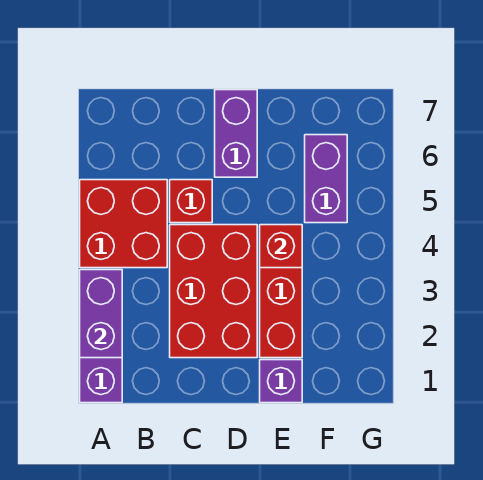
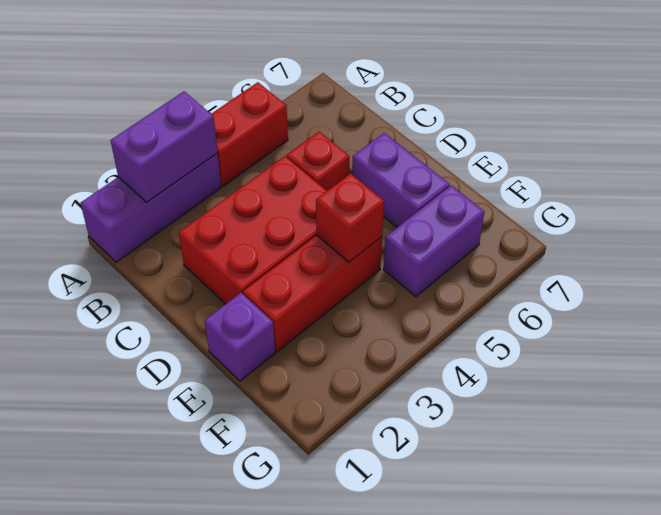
red 2x2 brick [80,180,167,268] -> red 1x2 brick [212,82,288,186]
purple 1x2 brick [215,90,257,177] -> purple 1x2 brick turned to [352,133,449,227]

